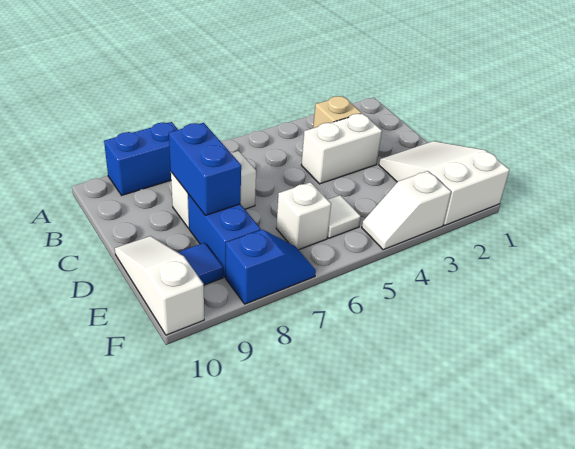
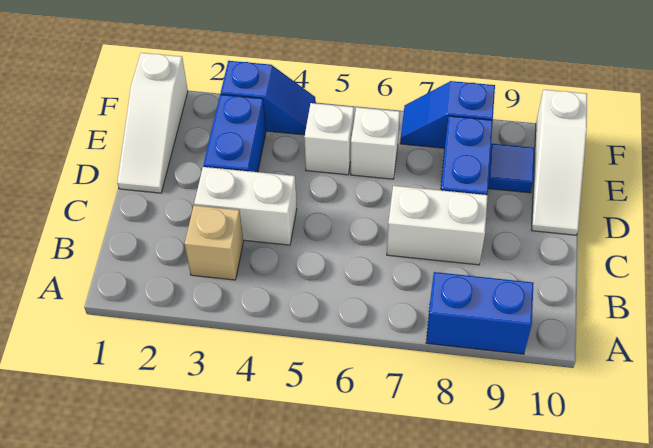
blue 1x2 brick [169,123,241,215] -> blue 1x2 brick moved to [203,94,266,172]
white 2x3 slope [379,141,509,225] -> white 1x3 slope [117,53,188,193]
white 1x1 tile [327,195,361,238] -> white 1x1 brick [304,103,354,175]
white 1x2 slope [362,171,451,250] -> blue 1x2 slope [221,61,316,135]

